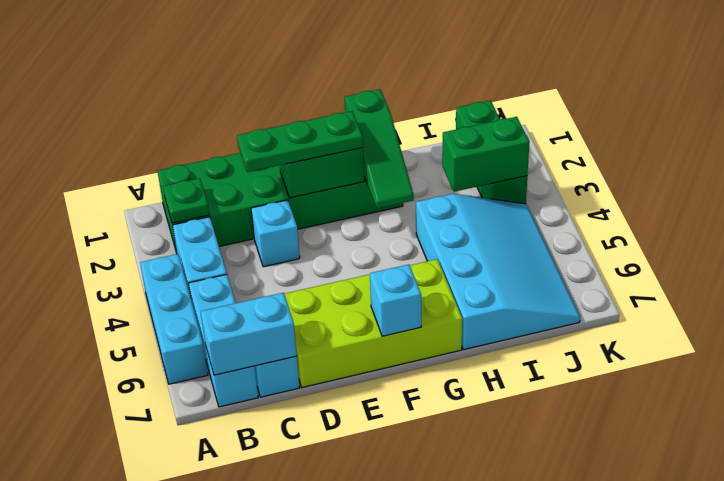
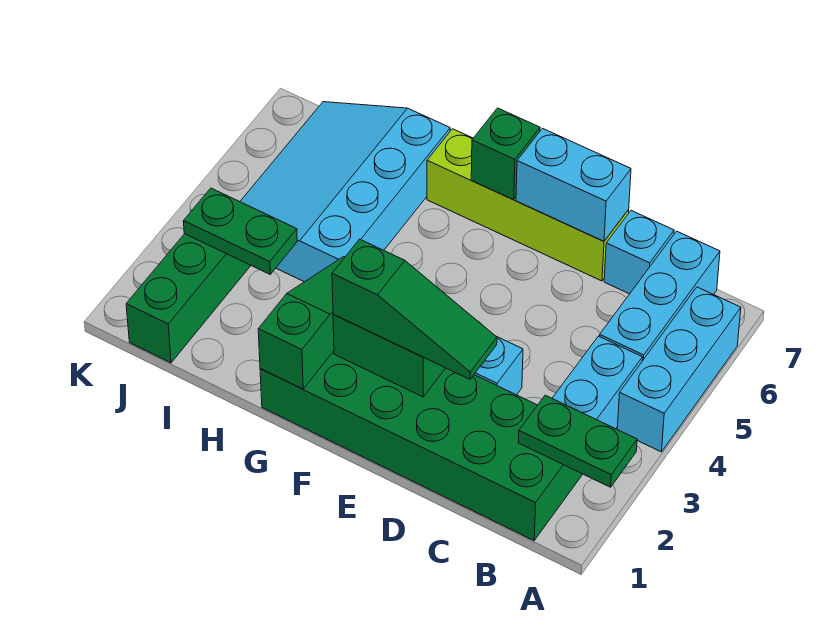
green 1x1 plate [163,178,209,223] -> green 1x2 plate [518,395,637,487]
cyan 1x2 brick [201,293,297,375] -> cyan 1x2 brick moved to [516,129,631,241]
green 1x3 plate [237,111,363,172] -> green 1x3 slope [332,239,497,379]
lime 2x4 brick [284,259,462,387] -> lime 1x4 brick [427,129,629,281]
cyan 1x1 brick [370,264,421,336] -> green 1x1 brick [471,108,540,200]
green 1x2 brick [442,117,529,192] -> green 1x2 plate [184,188,297,274]

